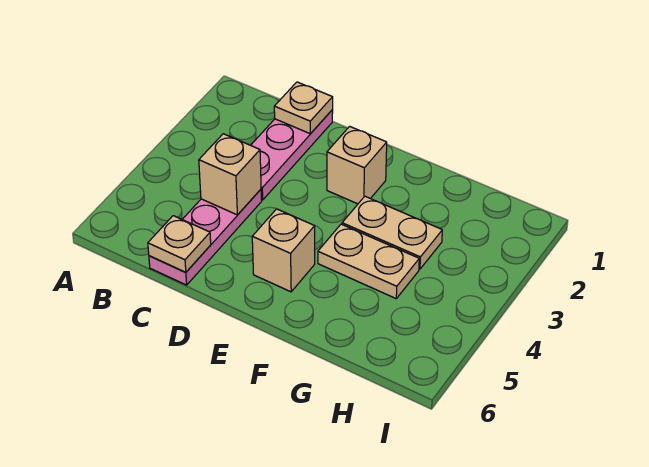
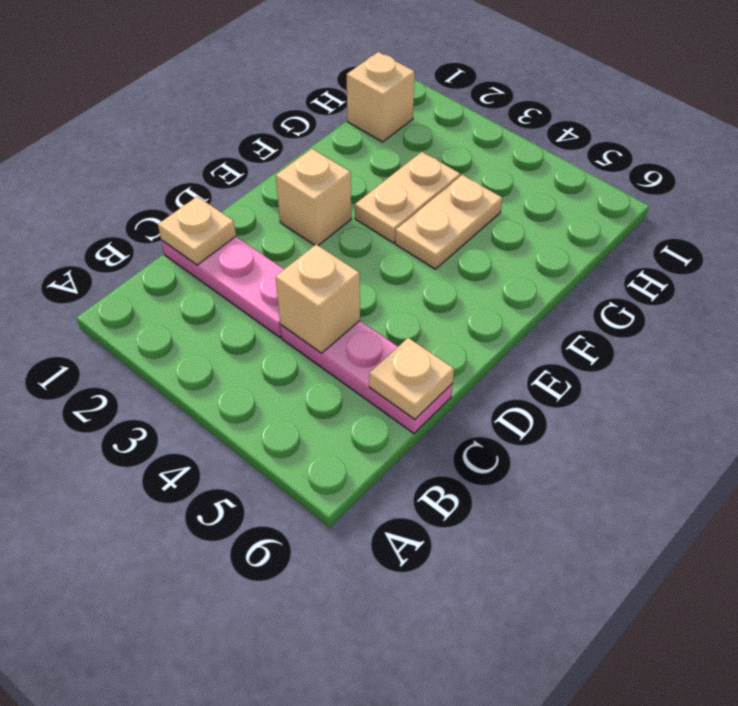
tan 1x1 brick [252,209,315,292] -> tan 1x1 brick moved to [347,52,415,142]

